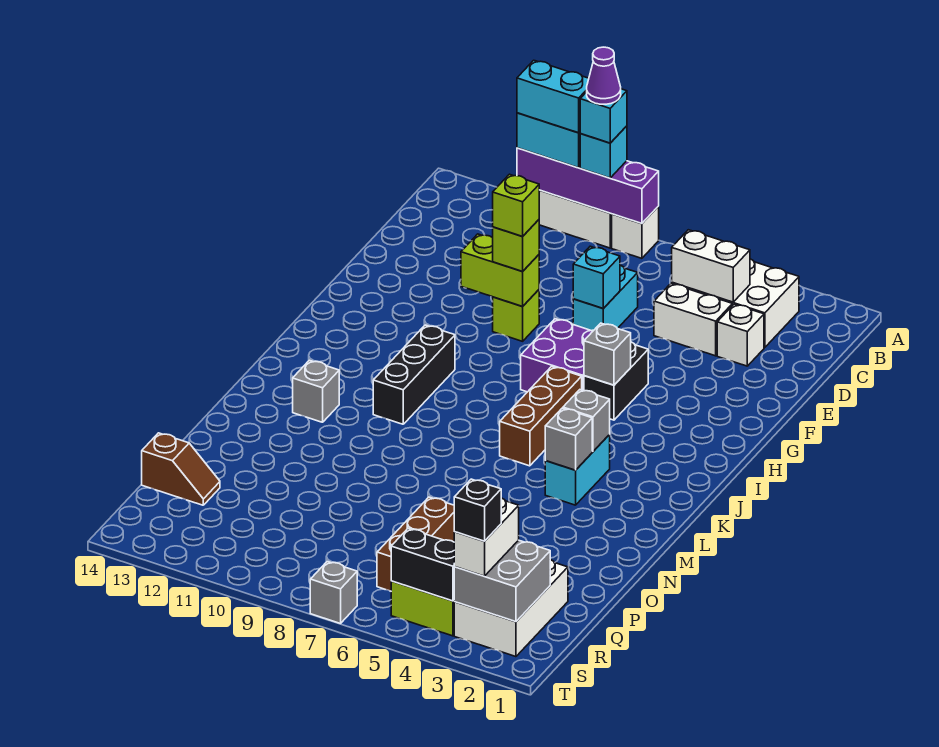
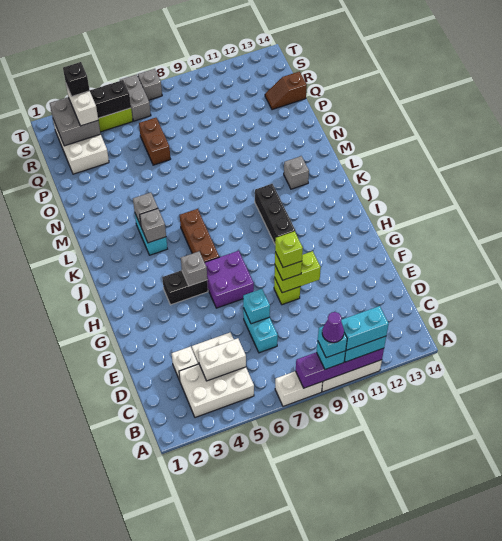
white 1x1 brick [612,206,659,258] -> white 1x2 brick [275,371,323,406]
black 1x2 brick [584,342,648,420] -> black 1x2 brick turned to [162,270,208,305]
brown 1x3 brick [377,497,454,591] -> brown 1x2 brick [139,118,170,165]
none -> grey 1x2 brick [120,74,151,121]

